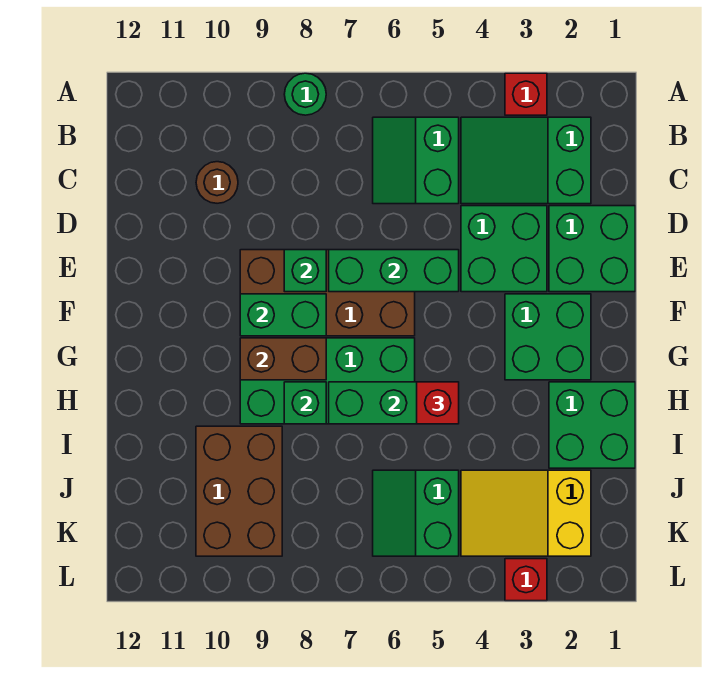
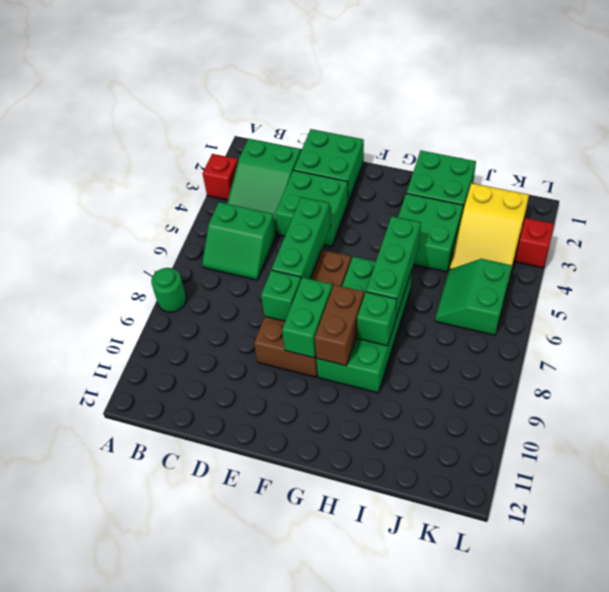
brown 1x1 round brick [196,162,238,203] -> none
green 2x2 brick [505,294,591,380] -> green 2x2 brick moved to [398,193,463,272]
red 1x1 brick [417,382,459,424] -> none
brown 2x3 brick [196,426,282,556] -> none
green 2x2 slope [373,470,459,556] -> green 2x2 slope turned to [435,259,512,335]

